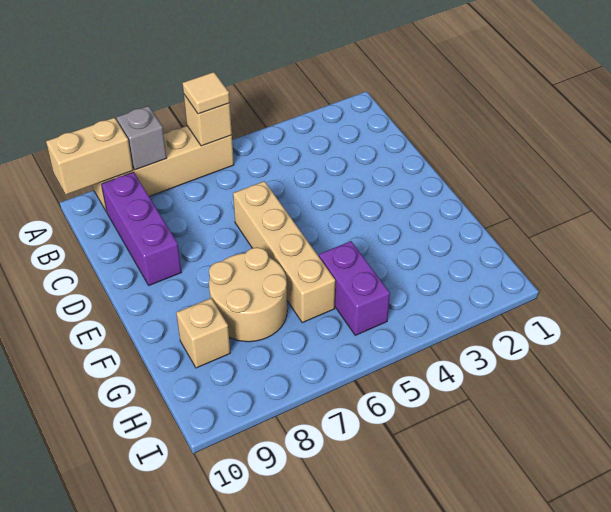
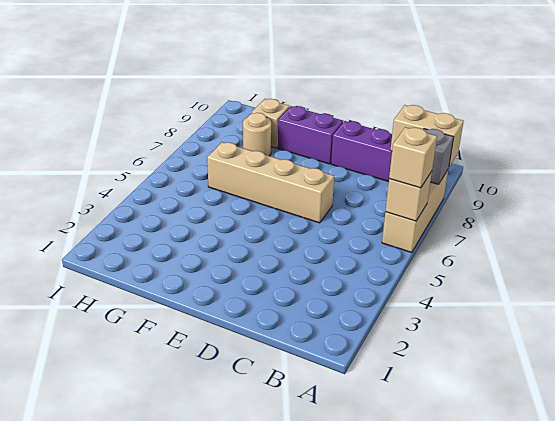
tan 1x4 brick [93,126,234,212] -> tan 1x3 brick [382,170,448,253]
tan 1x1 tile [183,72,230,114] -> tan 1x1 brick [389,127,437,188]
tan 1x2 brick [46,118,133,195] -> tan 1x2 brick turned to [390,105,464,167]
tan 2x2 round brick [209,247,287,342] -> tan 1x1 round brick [243,113,271,156]
purple 1x2 brick [319,241,390,335] -> purple 1x2 brick moved to [278,106,343,164]

